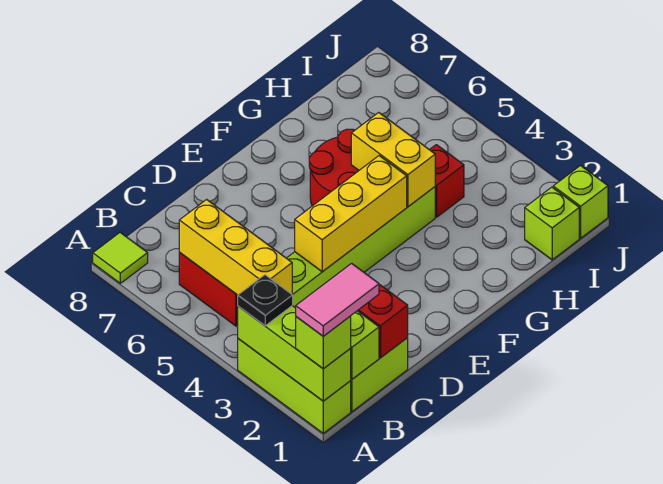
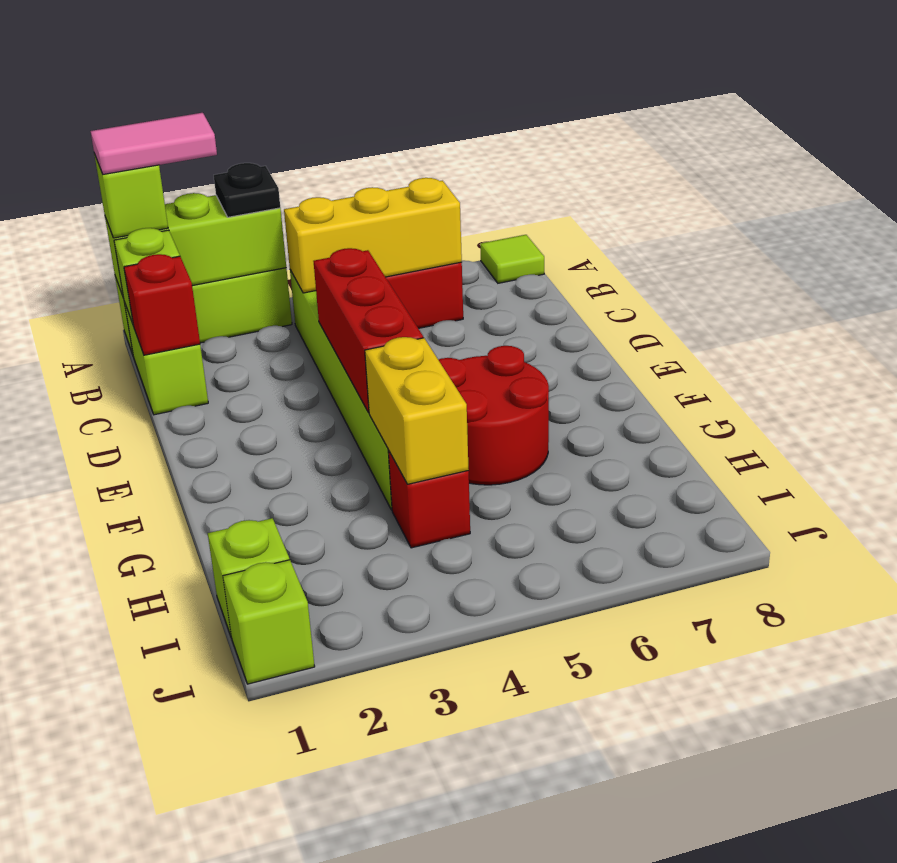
pink 1x2 tile [296,263,379,336] -> pink 1x2 tile turned to [91,113,217,174]
yellow 1x3 brick [295,156,407,272] -> red 1x3 brick [313,248,423,413]
yellow 1x2 brick [351,112,435,207] -> yellow 1x2 brick turned to [365,337,469,484]

